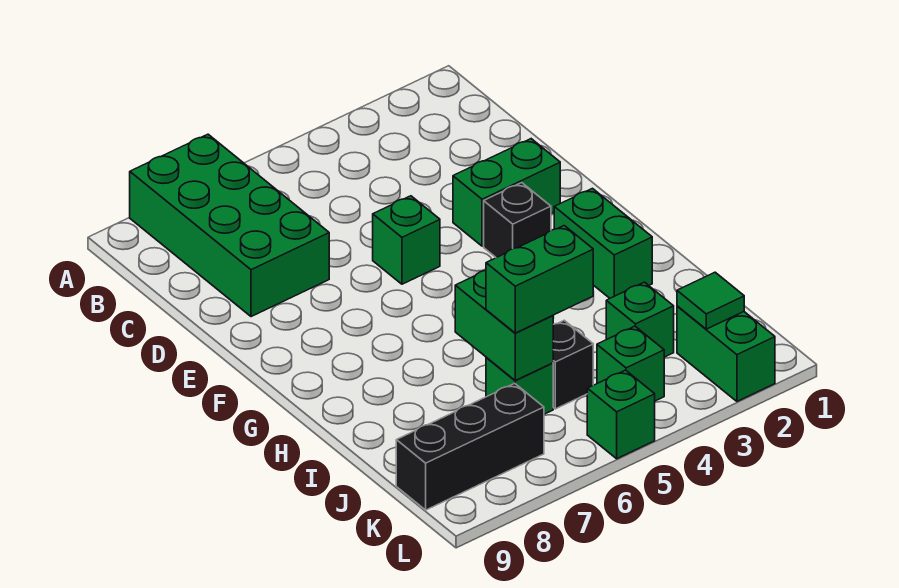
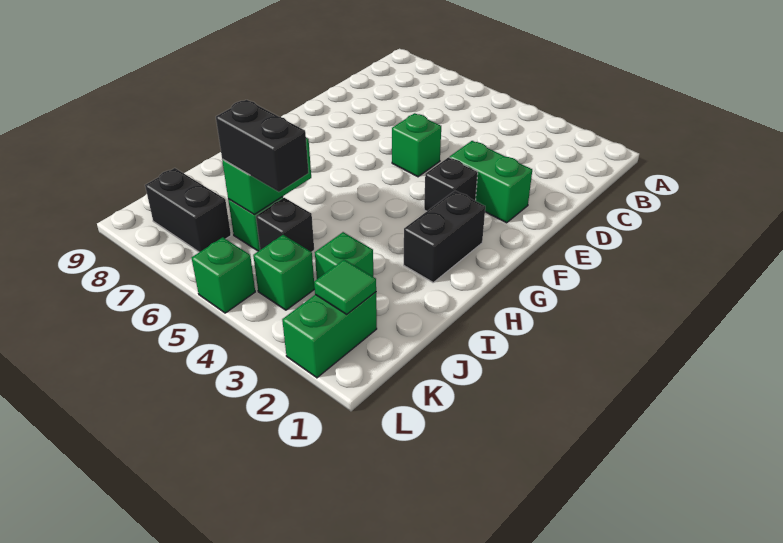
green 2x4 brick [130,134,329,317] -> none
green 1x2 brick [554,188,652,298] -> black 1x2 brick [404,191,485,282]
green 1x2 brick [486,226,593,333] -> black 1x2 brick [216,100,309,192]
black 1x3 brick [396,383,544,510] -> black 1x2 brick [145,168,231,252]

